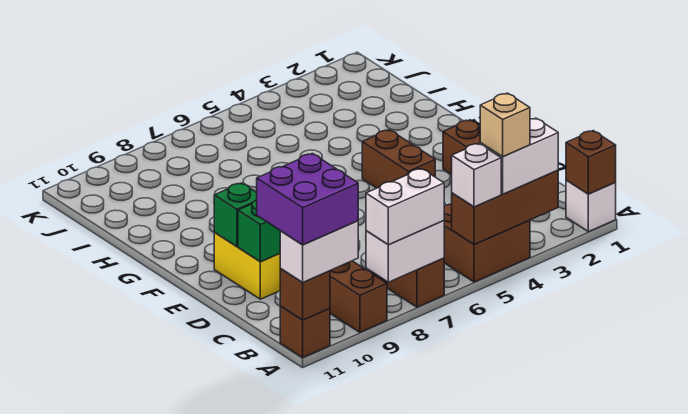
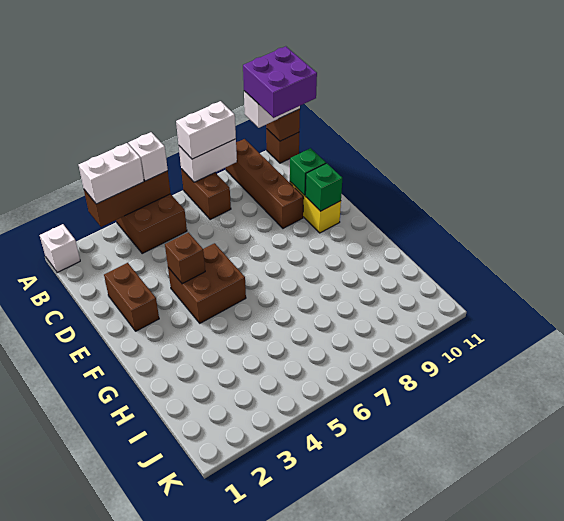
brown 1x1 brick [566,131,616,194] -> brown 1x1 brick moved to [165,233,205,284]
tan 1x1 brick [480,93,530,156] -> none
brown 1x2 brick [362,130,435,188] -> brown 2x2 brick [168,243,246,323]

